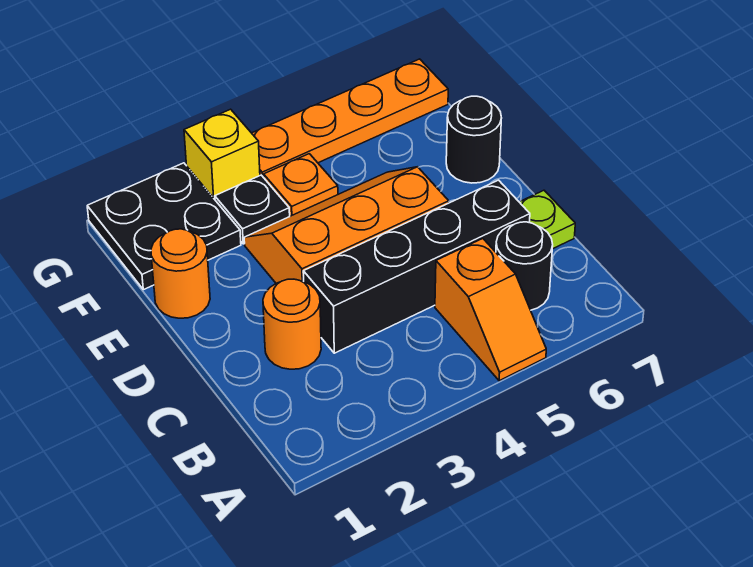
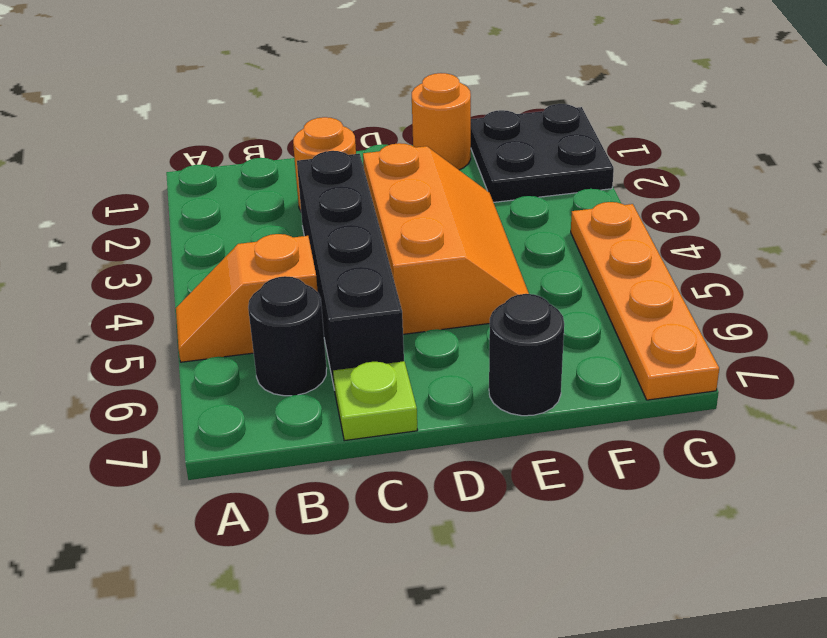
black 1x1 plate [215,175,290,244] -> none
orange 1x1 plate [264,154,338,216] -> none
yellow 1x1 brick [184,109,260,199] -> none

